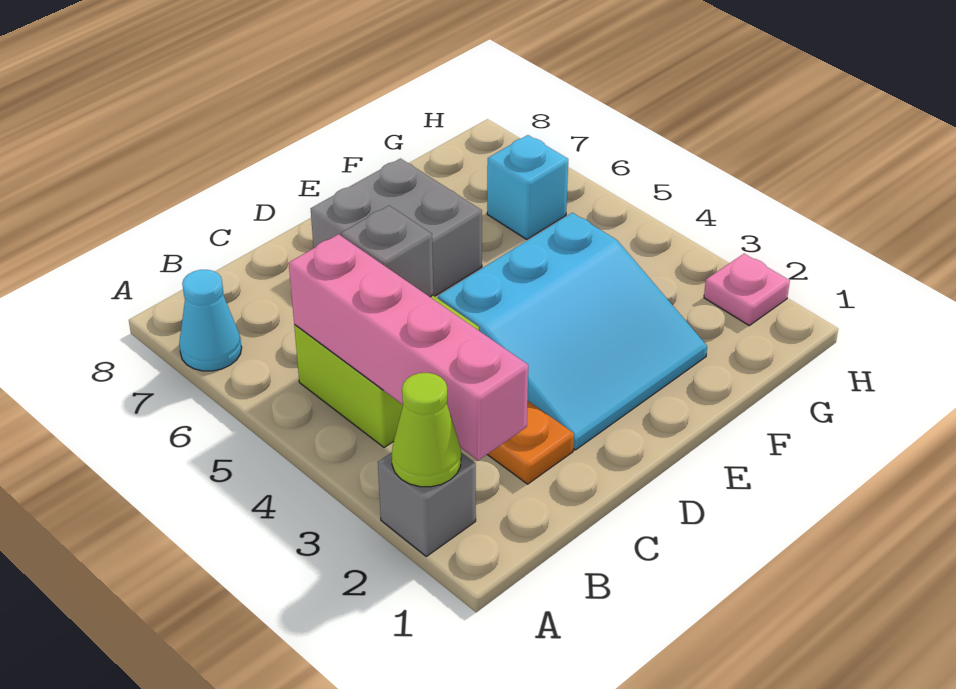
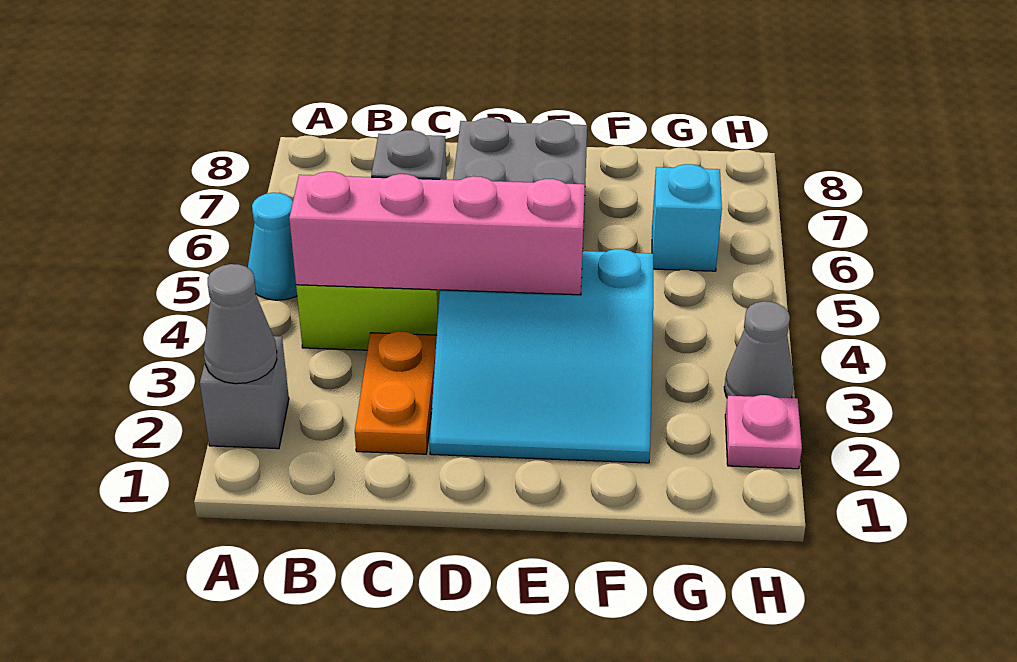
lime 1x1 cone [392,373,461,487] -> grey 1x1 cone [204,264,277,384]
cyan 1x1 cone [179,270,242,371] -> cyan 1x1 cone moved to [248,193,297,300]
pink 1x4 brick [289,234,528,460] -> pink 1x4 brick turned to [289,172,585,295]
none -> grey 1x1 cone [724,301,794,398]

